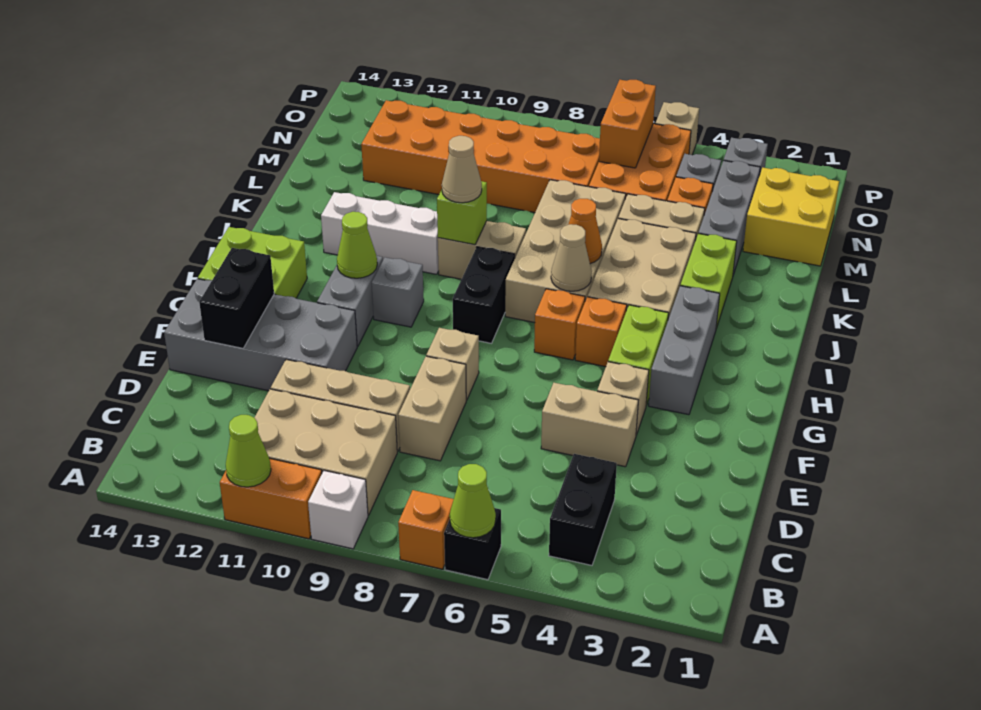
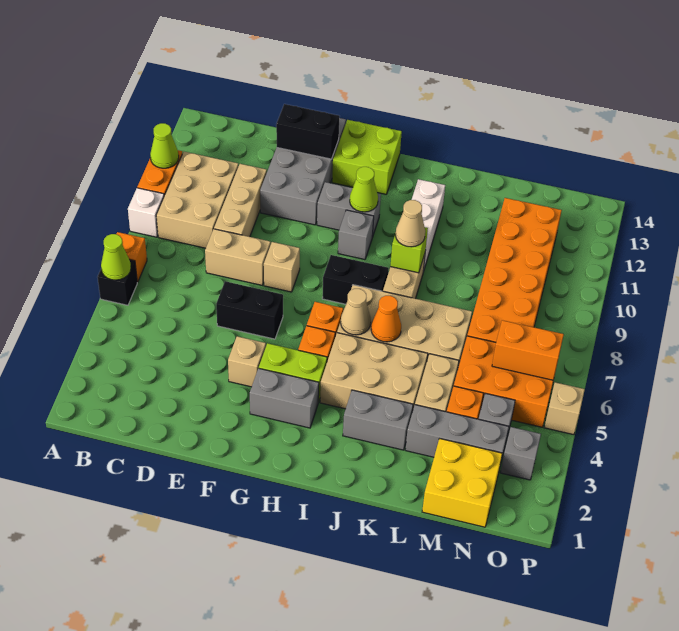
black 1x2 brick [549,454,617,565] -> black 1x2 brick moved to [216,281,283,339]
tan 1x2 brick [541,383,638,467] -> none
grey 1x3 brick [649,286,720,415] -> grey 1x2 brick [250,368,319,428]
lime 1x2 brick [680,234,737,328] -> grey 1x2 brick [343,390,413,450]

